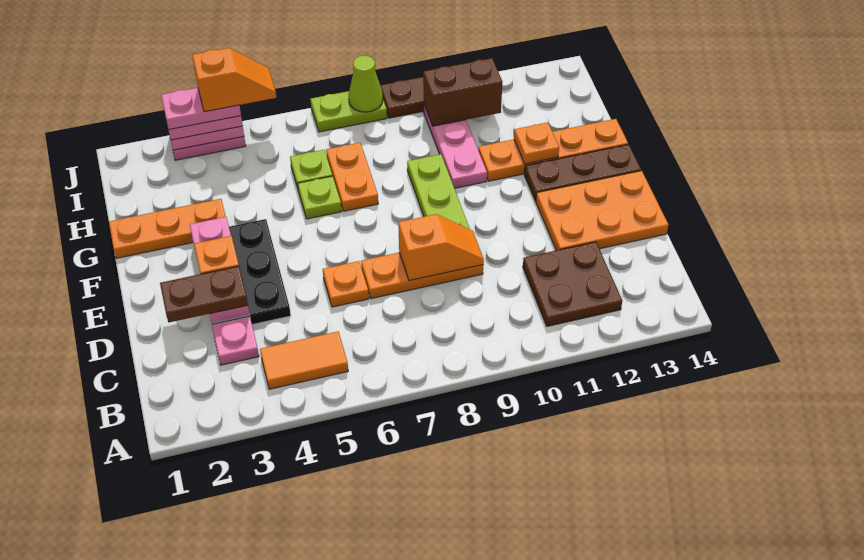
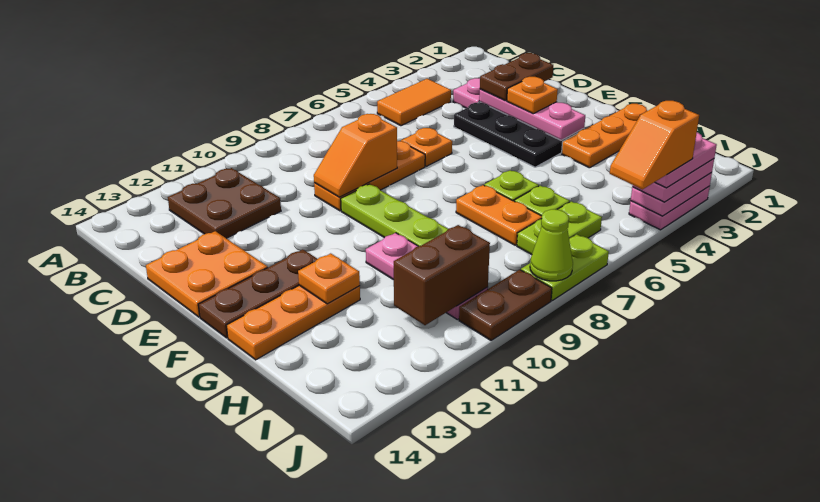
orange 2x3 plate [536,171,668,250] -> orange 2x2 plate [146,231,268,317]
orange 1x4 plate [478,119,628,181] -> orange 1x3 plate [226,285,360,360]
none -> lime 1x2 plate [517,201,602,255]

